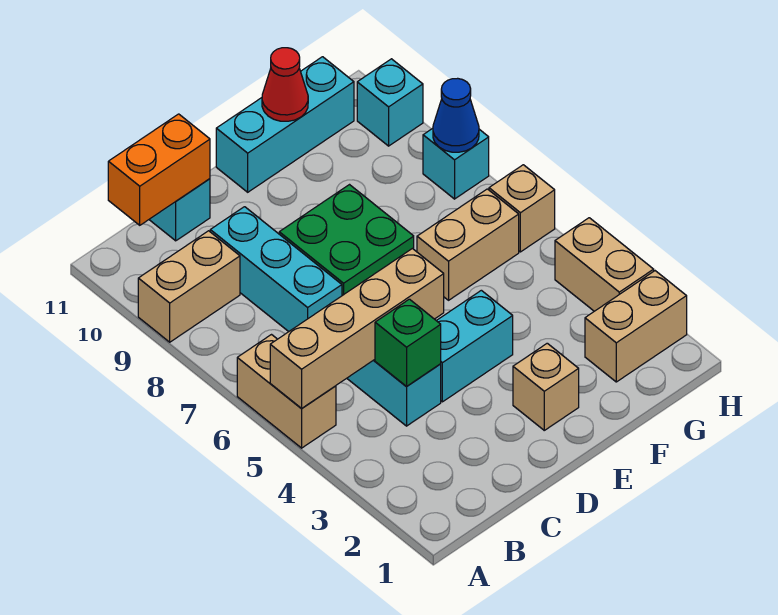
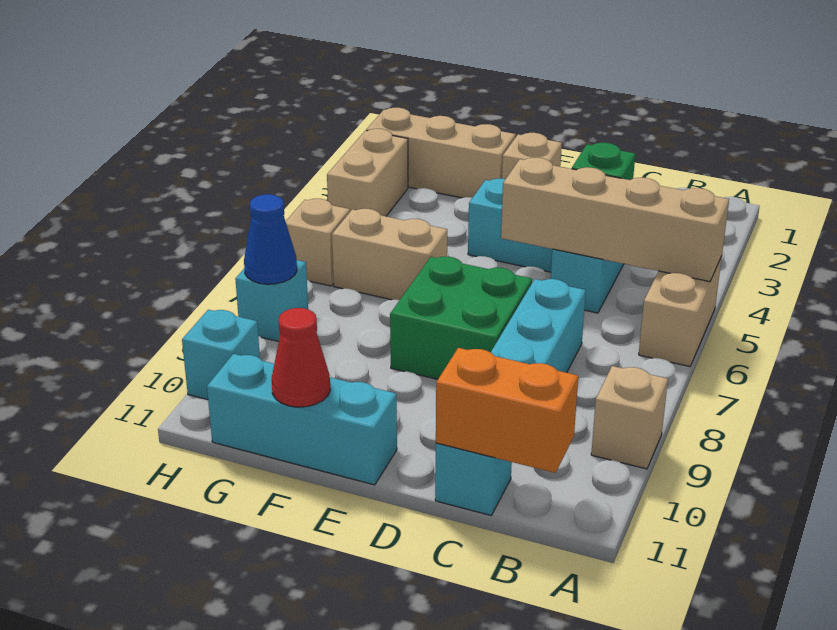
tan 1x2 brick [138,231,240,342] -> tan 1x1 brick [591,366,668,469]
tan 1x2 brick [585,271,687,382] -> tan 1x3 brick [366,108,516,198]

